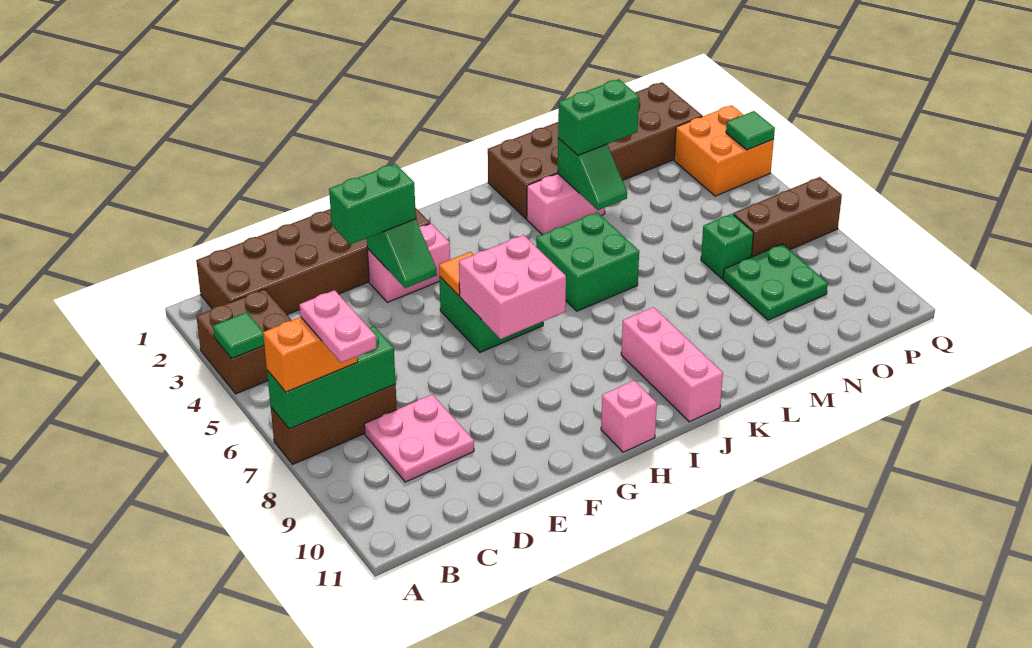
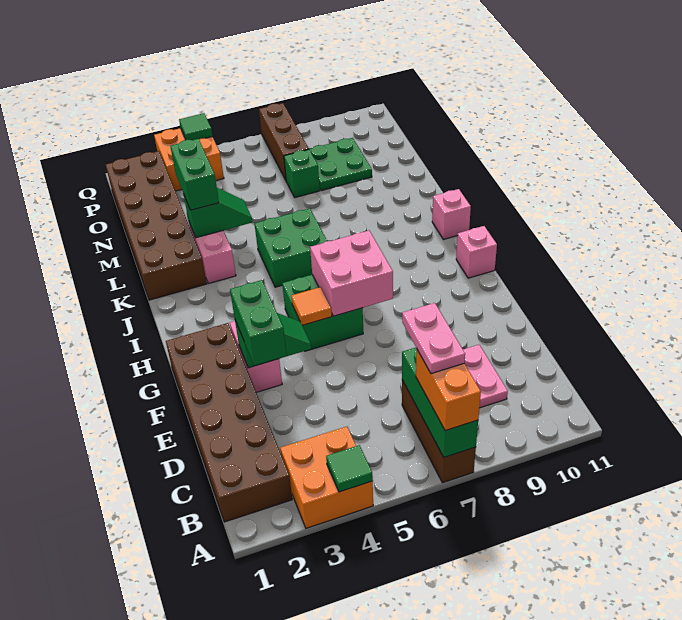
brown 2x2 brick [196,289,292,394] -> orange 2x2 brick [280,427,373,528]
pink 1x2 plate [300,290,377,363] -> pink 1x2 plate turned to [402,303,465,374]
pink 1x3 brick [621,307,723,422] -> pink 1x1 brick [432,189,471,240]

